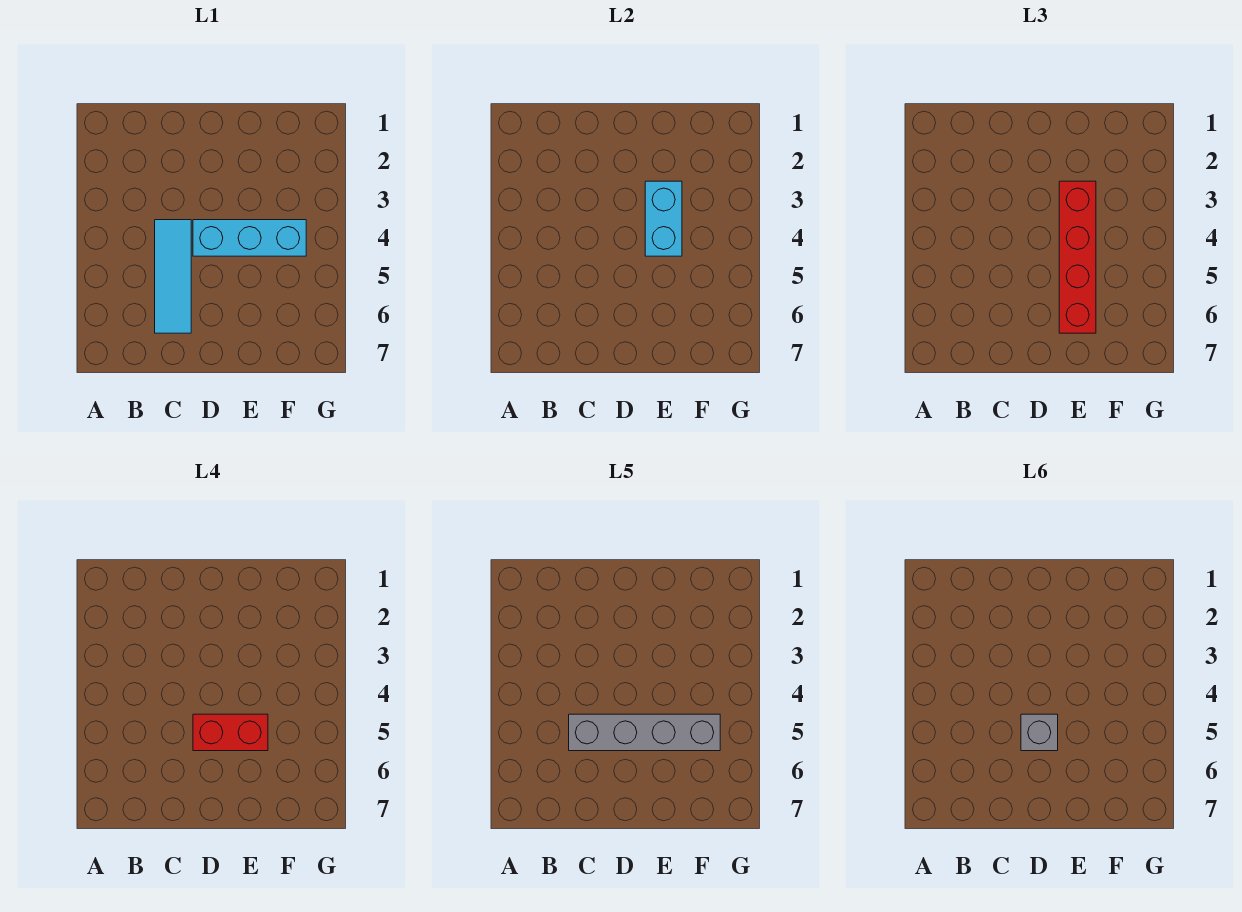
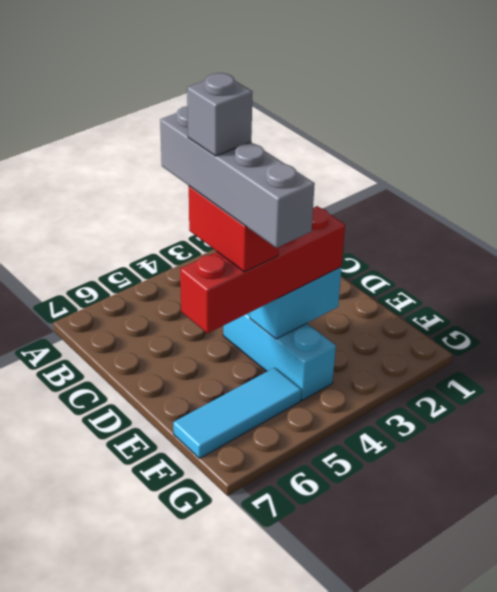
cyan 1x3 tile [155,220,191,333] -> cyan 1x3 tile moved to [173,368,301,459]

